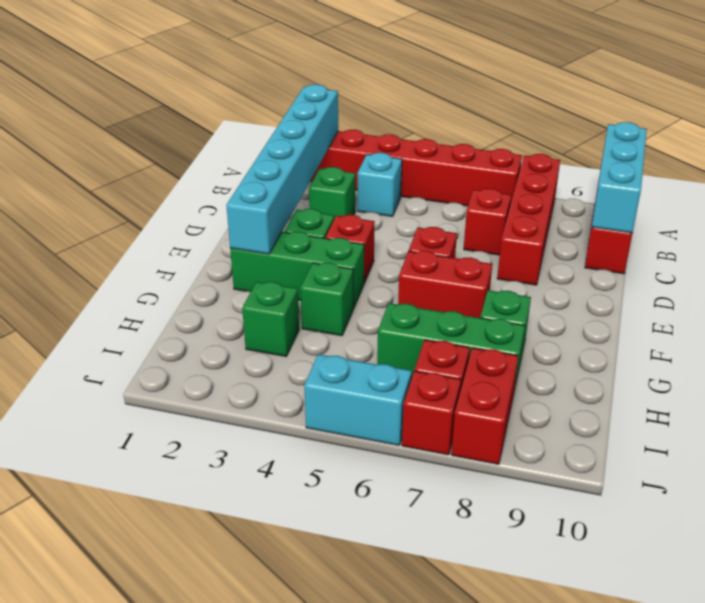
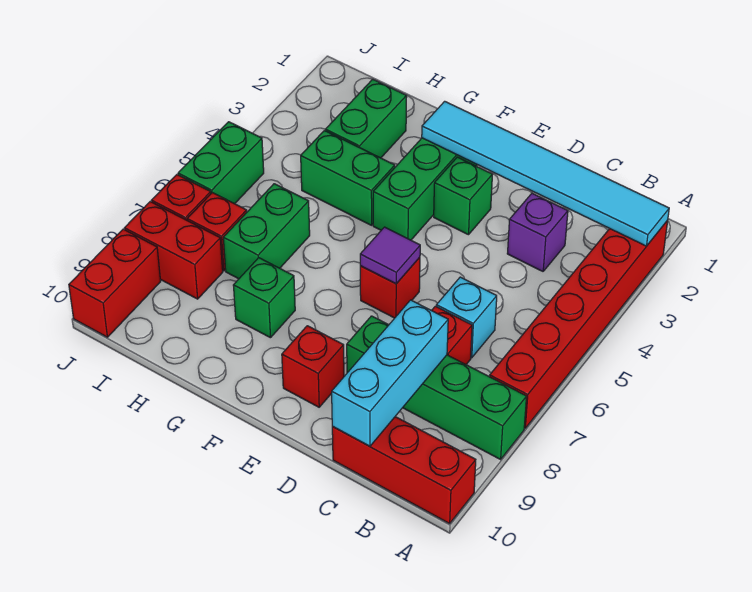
cyan 1x6 brick [226,85,338,254] -> cyan 1x6 tile [422,101,669,246]
red 1x4 brick [497,154,560,285] -> green 1x4 brick [347,316,527,459]
cyan 1x3 brick [592,122,647,233] -> cyan 1x3 brick turned to [332,300,448,446]
cyan 1x1 brick [357,153,402,216] -> cyan 1x1 brick moved to [436,277,497,358]
green 1x1 brick [309,167,355,219] -> purple 1x1 brick [507,193,568,271]
red 1x1 brick [325,215,375,283] -> red 1x1 brick moved to [282,326,344,407]
none -> purple 1x1 tile [360,227,420,284]
red 1x2 brick [398,251,492,318] -> red 1x2 brick moved to [69,229,161,337]
green 1x1 brick [300,263,353,336] -> green 1x2 brick [301,131,395,225]
green 1x1 brick [242,282,299,357] -> green 1x2 brick [325,79,407,158]
green 1x3 brick [377,303,525,391] -> green 1x2 brick [223,184,310,279]
cyan 1x2 brick [304,354,412,446] -> green 1x2 brick [178,122,264,204]

